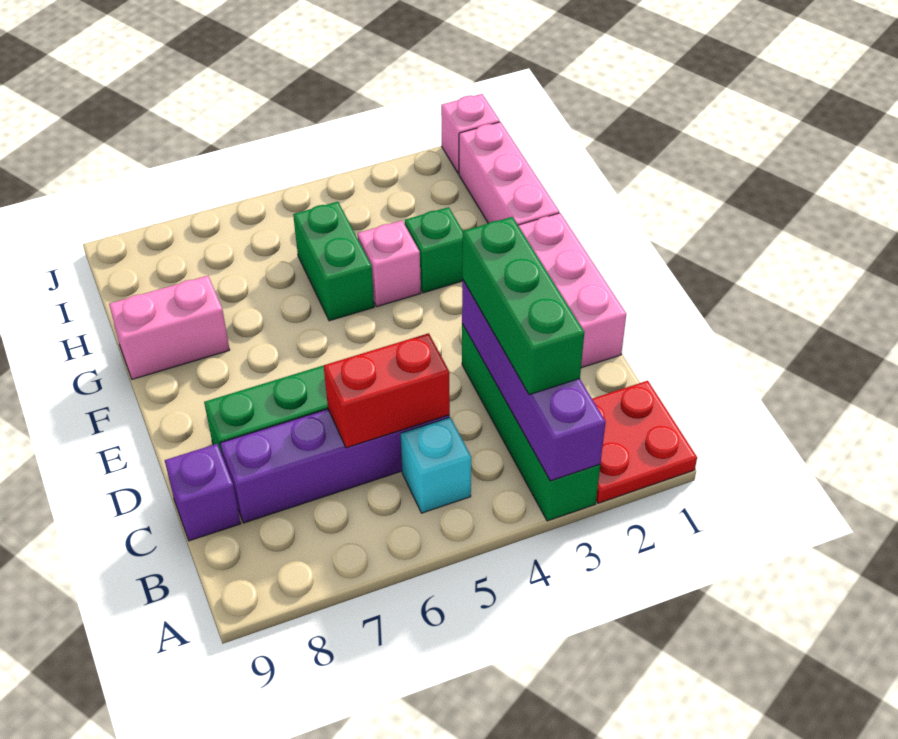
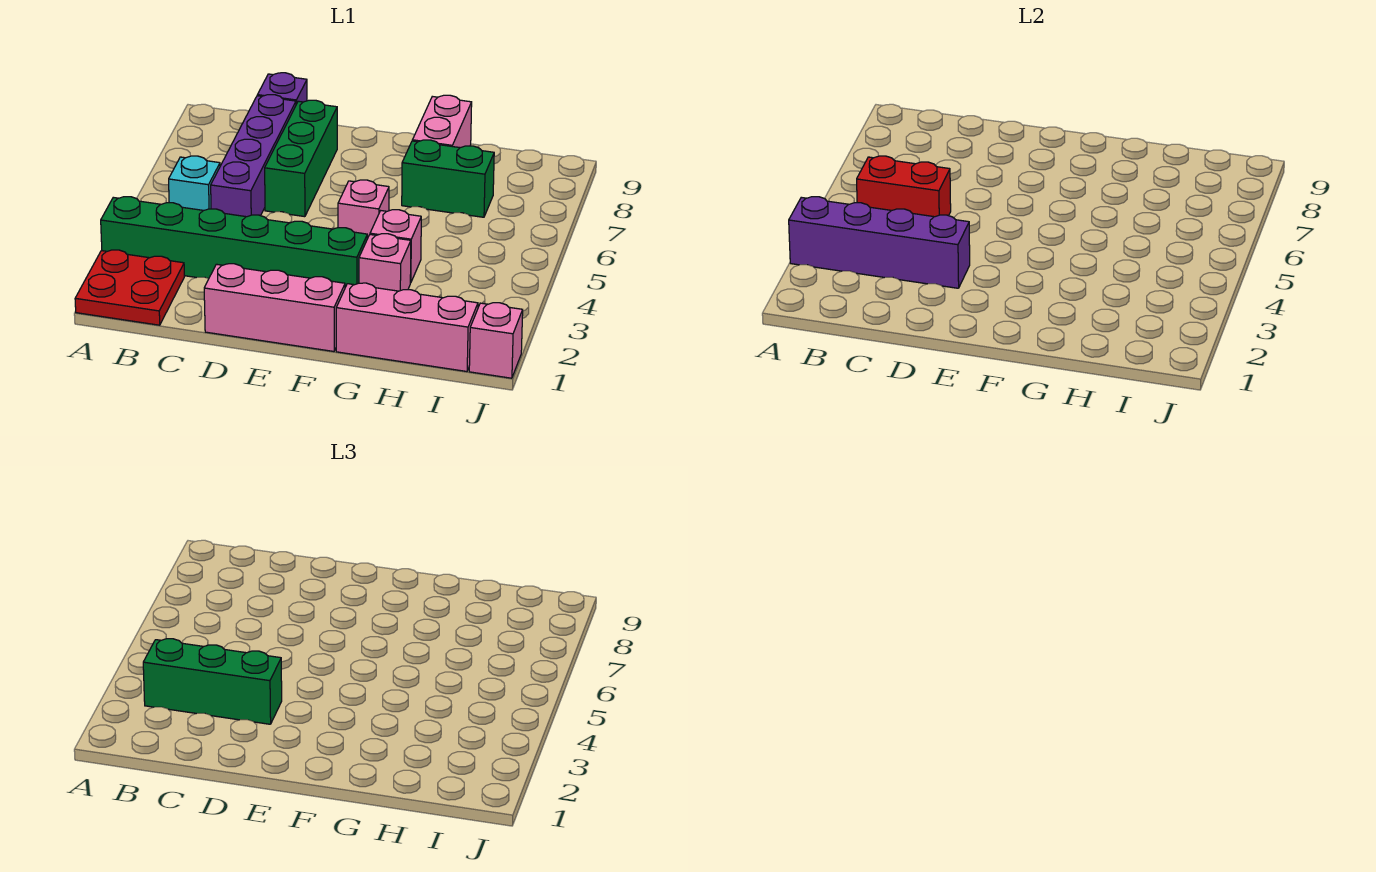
green 1x4 brick [462,324,600,521] -> green 1x6 brick [101,197,367,287]
red 1x2 brick [324,333,450,448] -> red 1x2 brick turned to [857,156,951,217]
none -> pink 1x1 brick [338,180,389,239]
green 1x1 brick [405,207,463,293] -> pink 1x1 brick [359,234,411,291]
green 1x2 brick [293,202,374,321] -> green 1x2 brick moved to [402,140,494,217]

